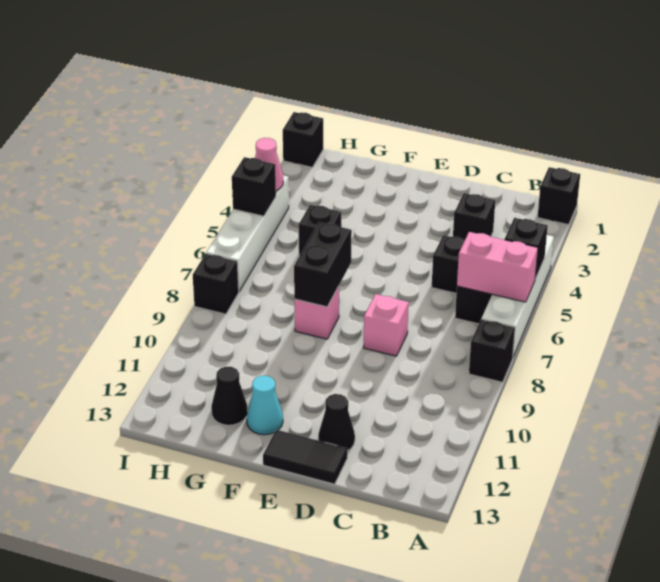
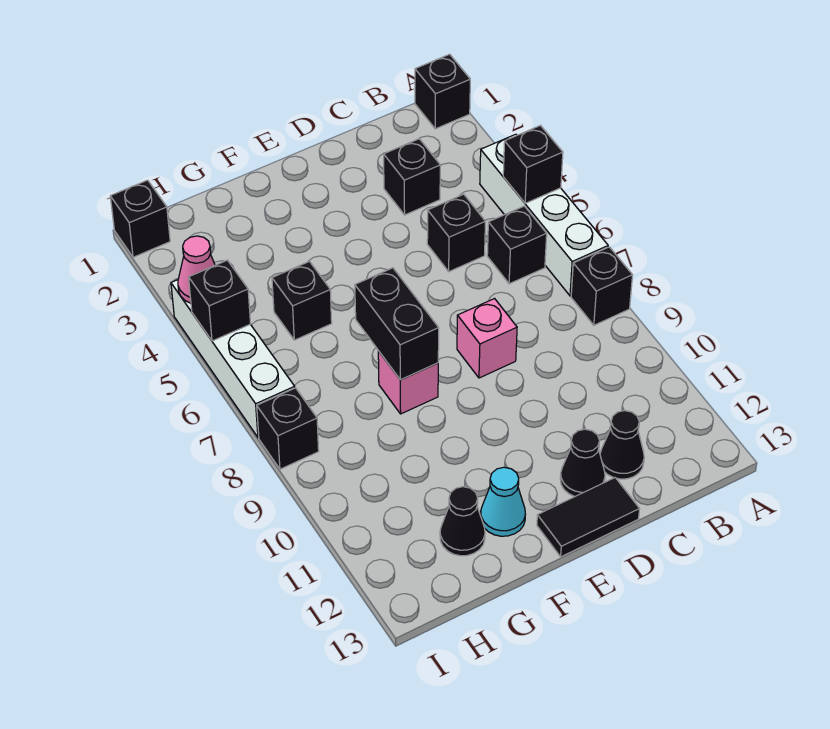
pink 1x2 brick [457,232,538,302] -> none
none -> black 1x1 cone [600,411,644,479]

